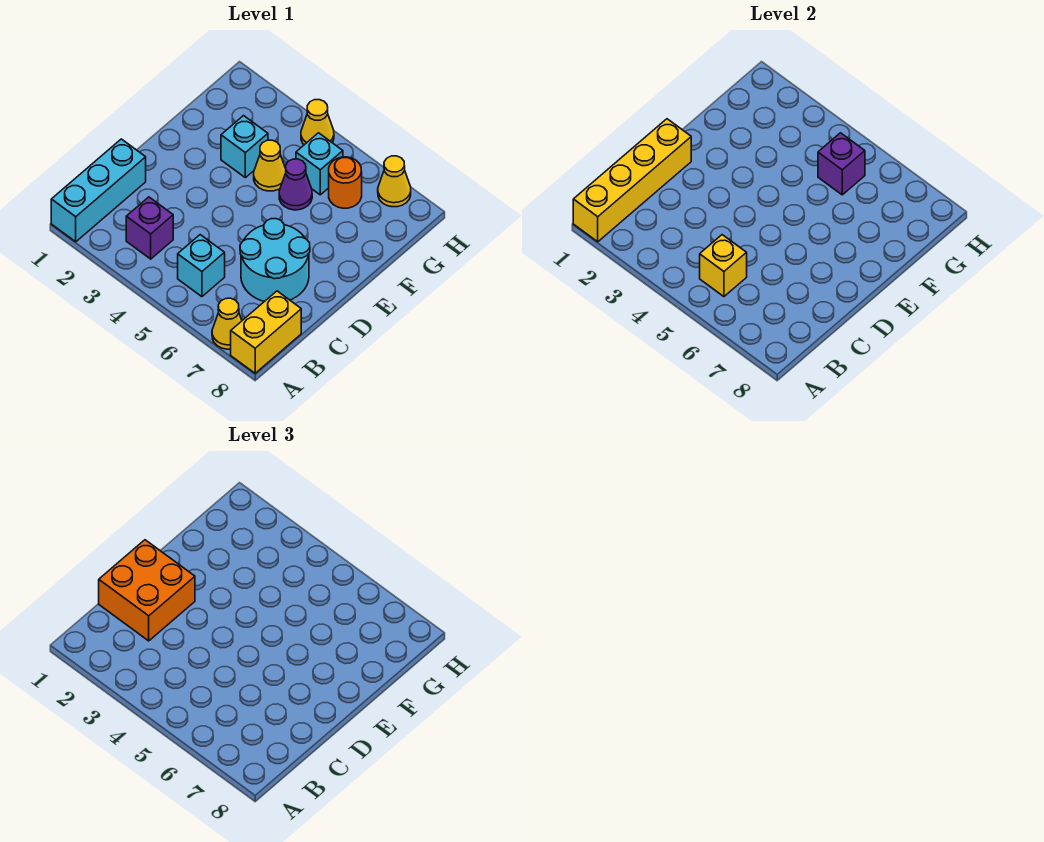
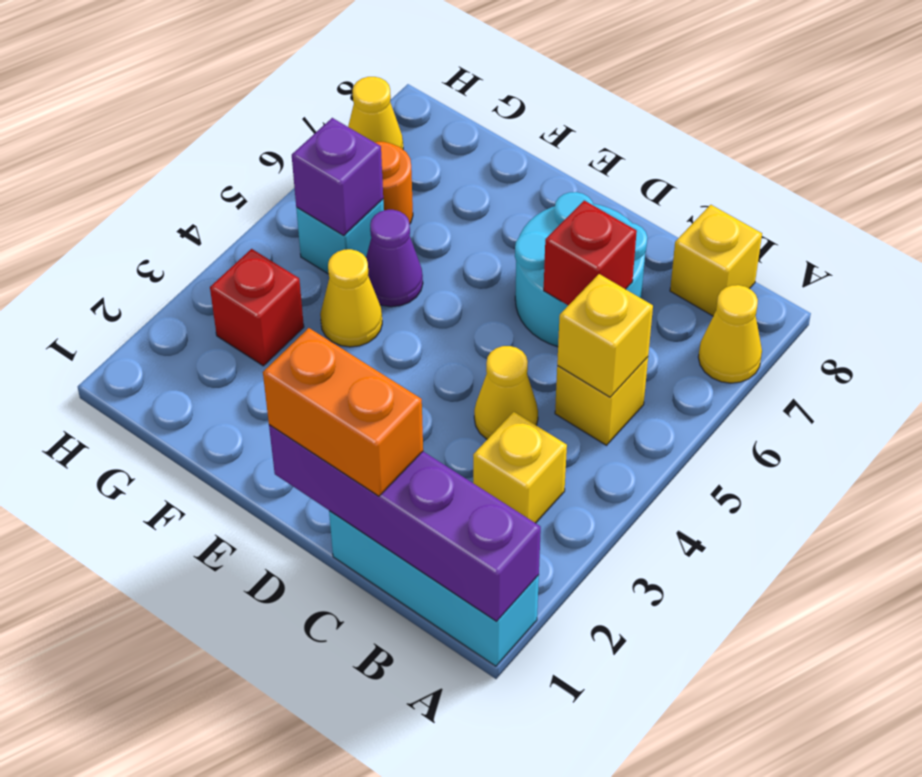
yellow 1x4 brick [573,119,691,242] -> purple 1x4 brick [269,425,541,622]
yellow 1x2 brick [231,291,301,373] -> yellow 1x1 brick [670,205,762,316]
purple 1x1 brick [126,197,173,259] -> yellow 1x1 brick [473,412,567,523]
cyan 1x1 brick [178,235,225,297] -> yellow 1x1 brick [555,357,648,445]
orange 2x2 brick [99,540,195,641] -> orange 1x2 brick [263,328,423,496]
none -> red 1x1 brick [544,201,637,305]
cyan 1x1 brick [221,116,268,178] -> none
none -> red 1x1 brick [210,249,304,366]
yellow 1x1 cone [301,100,334,145] -> yellow 1x1 cone moved to [474,346,538,439]

